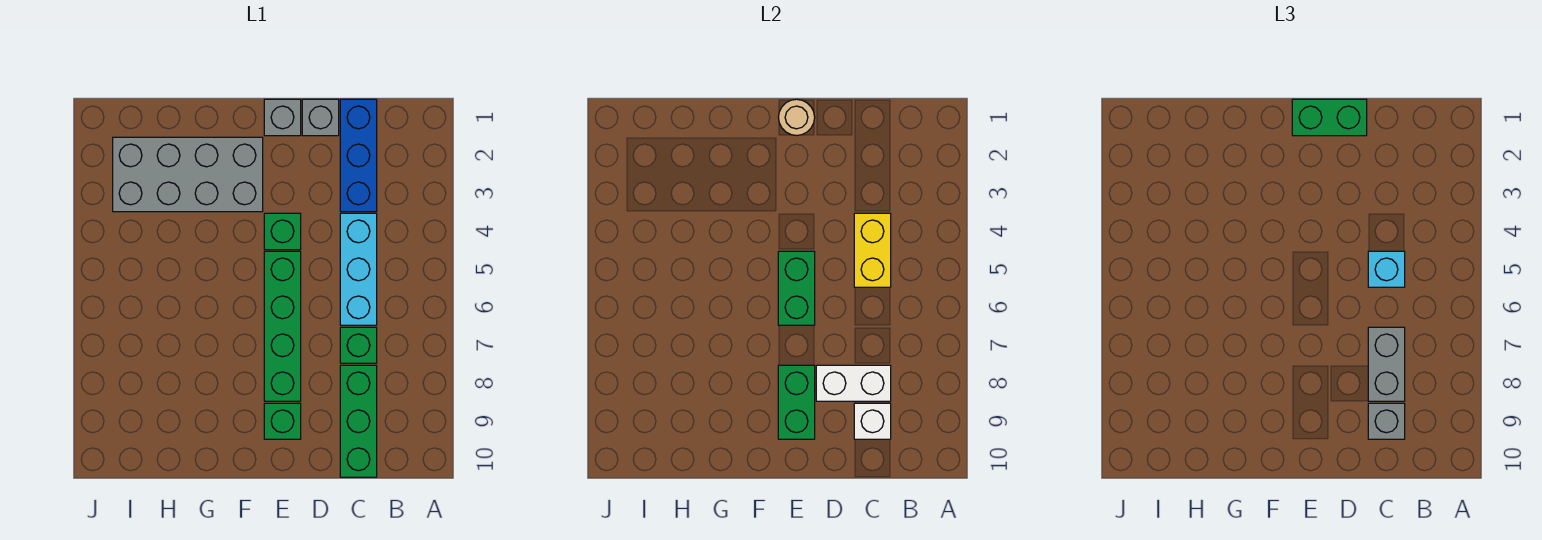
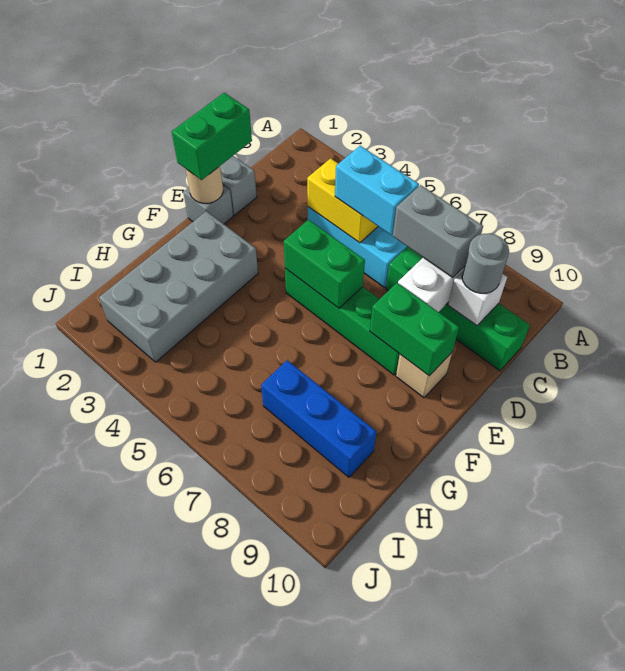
blue 1x3 brick [340,99,377,212] -> blue 1x3 brick moved to [261,360,377,477]
cyan 1x1 brick [1368,251,1405,287] -> cyan 1x2 brick [335,146,419,235]
grey 1x1 brick [1368,403,1405,439] -> grey 1x1 round brick [462,234,509,293]
green 1x1 brick [264,213,301,250] -> none
green 1x1 brick [264,403,301,439] -> tan 1x1 brick [396,353,452,398]

